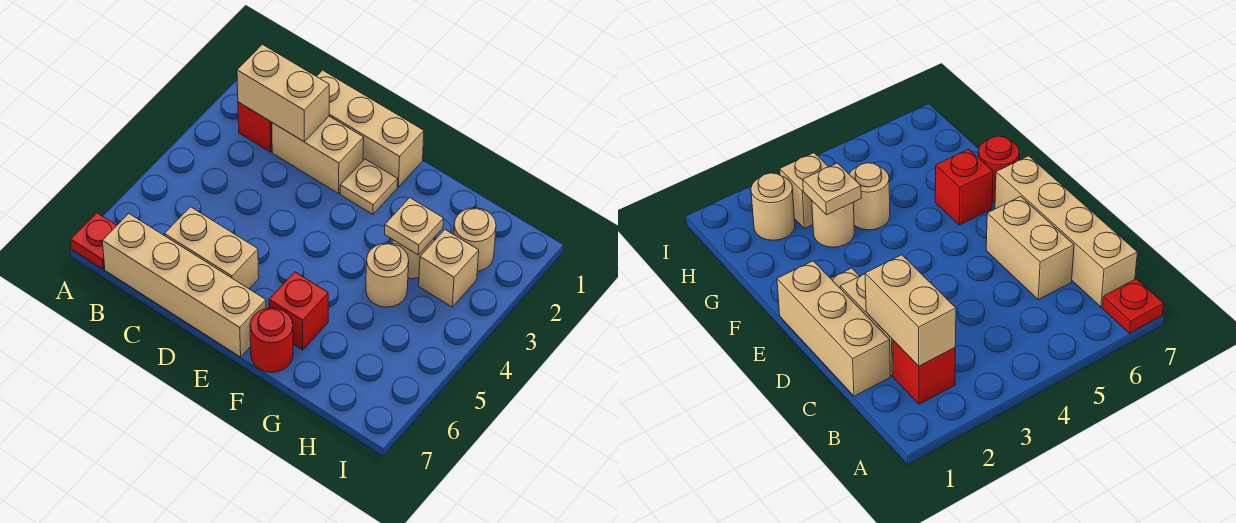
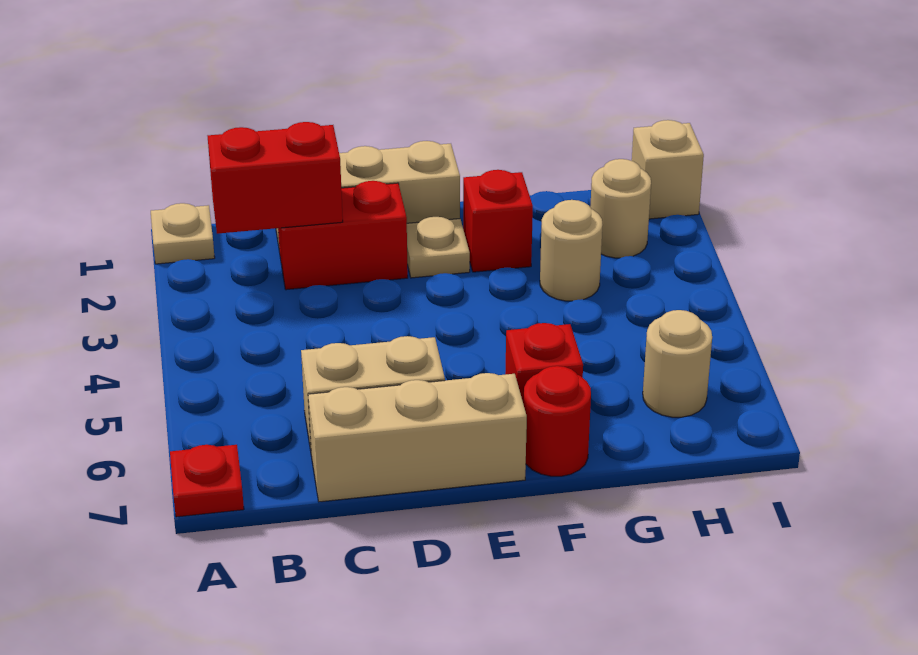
red 1x1 brick [238,102,272,152] -> red 1x1 brick moved to [463,170,533,272]
tan 1x2 brick [237,44,329,141] -> red 1x2 brick [208,122,343,234]
tan 1x4 brick [102,214,266,357] -> tan 1x3 brick [308,373,527,502]
tan 1x2 brick [272,116,364,193] -> red 1x2 brick [278,181,408,290]
tan 1x1 plate [385,198,444,255] -> tan 1x1 plate moved to [151,203,215,264]
tan 1x1 round brick [366,243,409,307] -> tan 1x1 round brick moved to [643,310,712,417]
tan 1x1 brick [419,230,479,307] -> tan 1x1 brick moved to [632,120,704,219]

